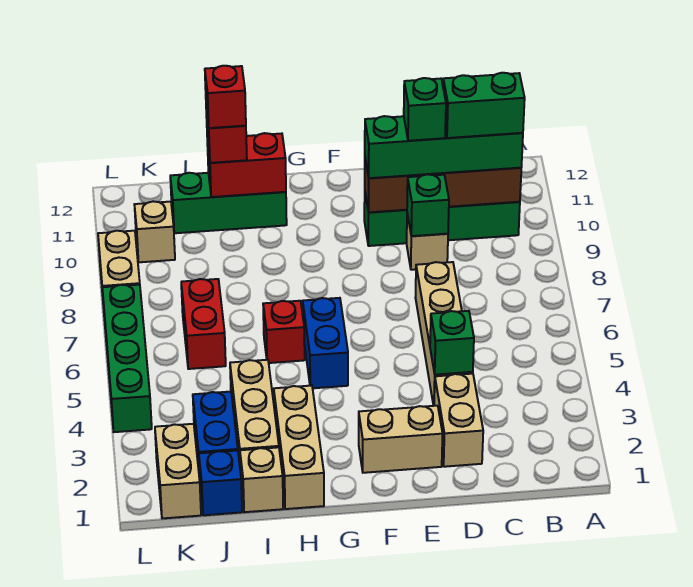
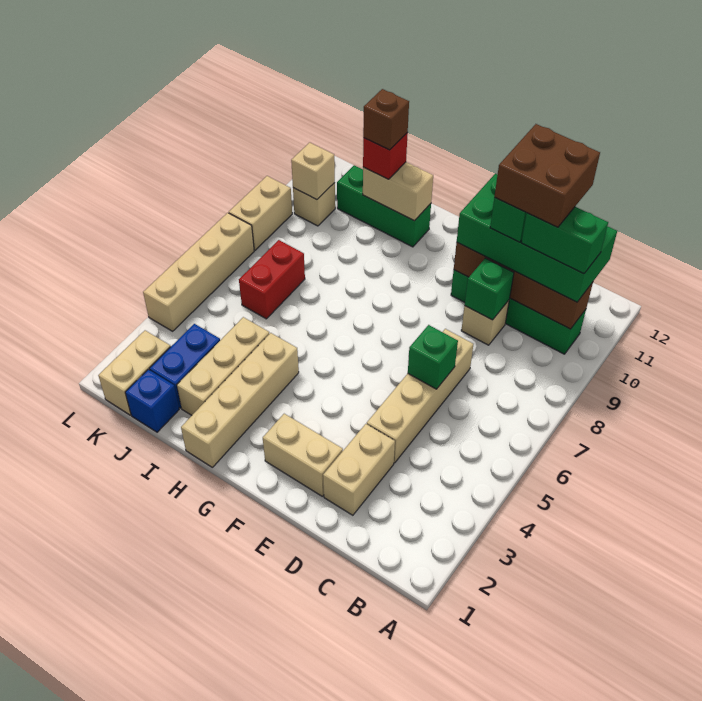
green 1x4 brick [365,116,523,178] -> green 2x4 brick [457,174,617,302]
none -> brown 2x2 brick [495,124,600,227]
green 1x1 brick [430,311,474,375] -> green 1x1 brick moved to [408,325,458,389]
blue 1x2 brick [303,298,348,388] -> none
tan 1x3 brick [274,386,324,509] -> tan 1x4 brick [181,333,299,467]
red 1x1 brick [263,301,305,363] -> none
red 1x2 brick [207,133,286,197] -> tan 1x2 brick [363,162,433,221]
tan 1x1 brick [240,447,283,512] -> tan 1x1 brick moved to [291,143,335,200]
red 1x1 brick [205,66,246,128] -> brown 1x1 brick [363,89,409,150]
green 1x4 brick [102,285,152,432] -> tan 1x4 brick [143,213,254,331]

